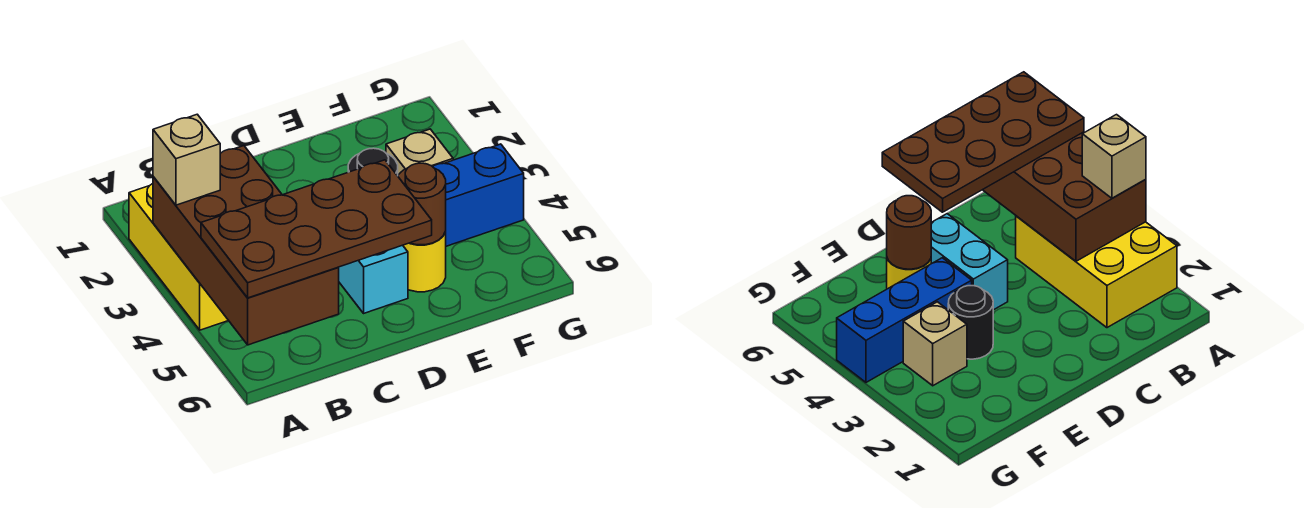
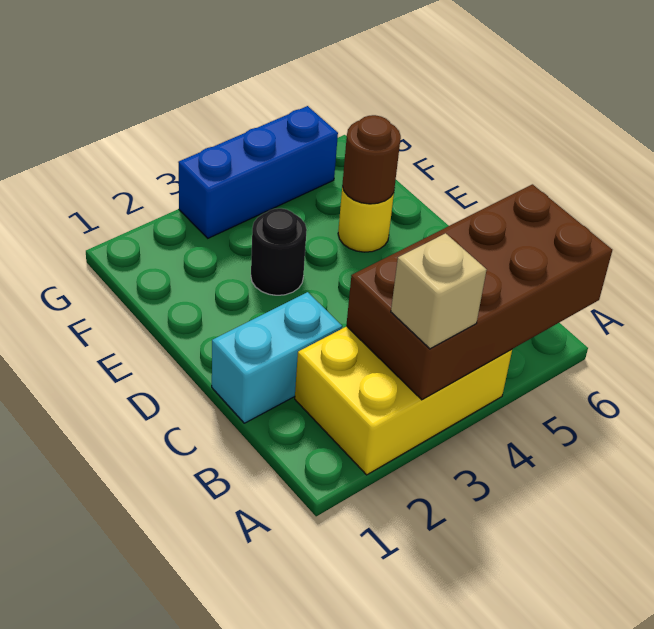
brown 2x4 plate [201,160,432,298] -> none
cyan 1x2 brick [338,245,408,313] -> cyan 1x2 brick moved to [212,292,342,423]
blue 1x3 brick [433,144,524,246] -> blue 1x3 brick turned to [178,106,338,238]
tan 1x1 brick [386,129,453,175] -> none

